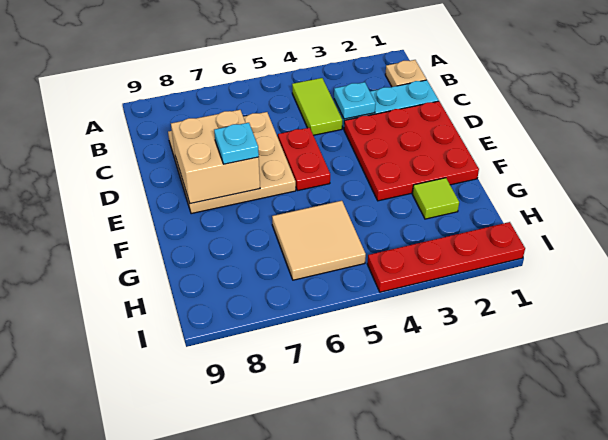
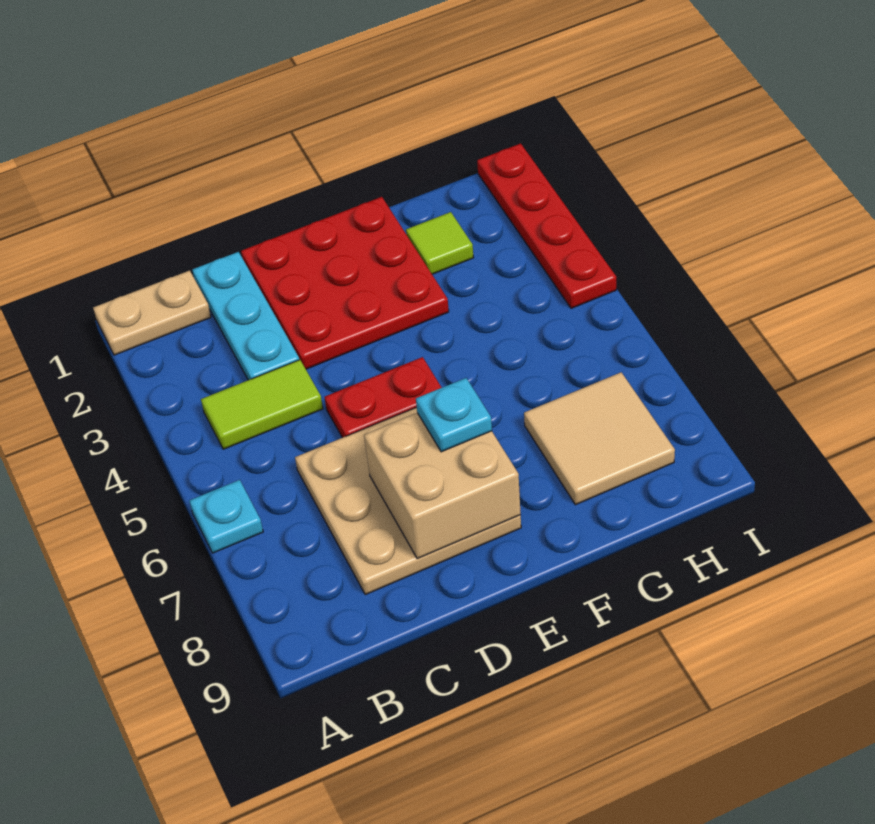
tan 1x1 plate [385,60,426,87] -> tan 1x2 plate [93,270,211,355]
cyan 1x1 plate [334,82,376,119] -> cyan 1x1 plate moved to [189,480,263,553]
tan 2x2 tile [272,201,366,280] -> tan 2x2 tile moved to [524,372,675,505]

